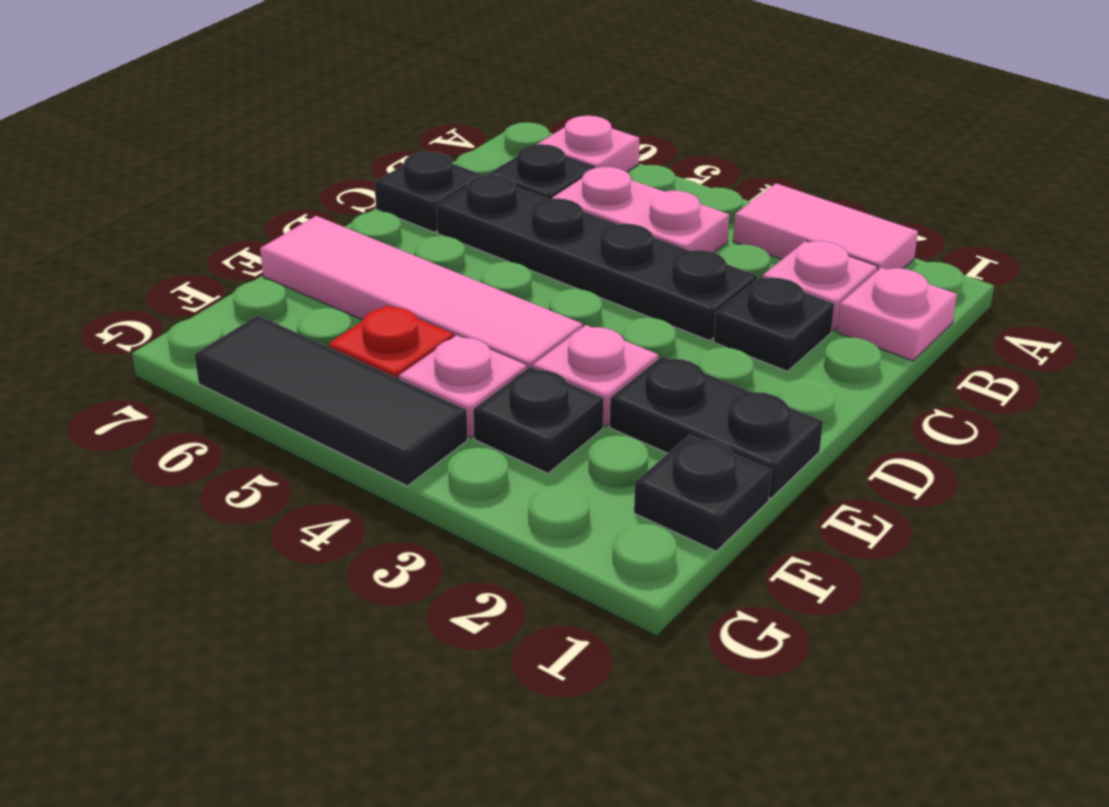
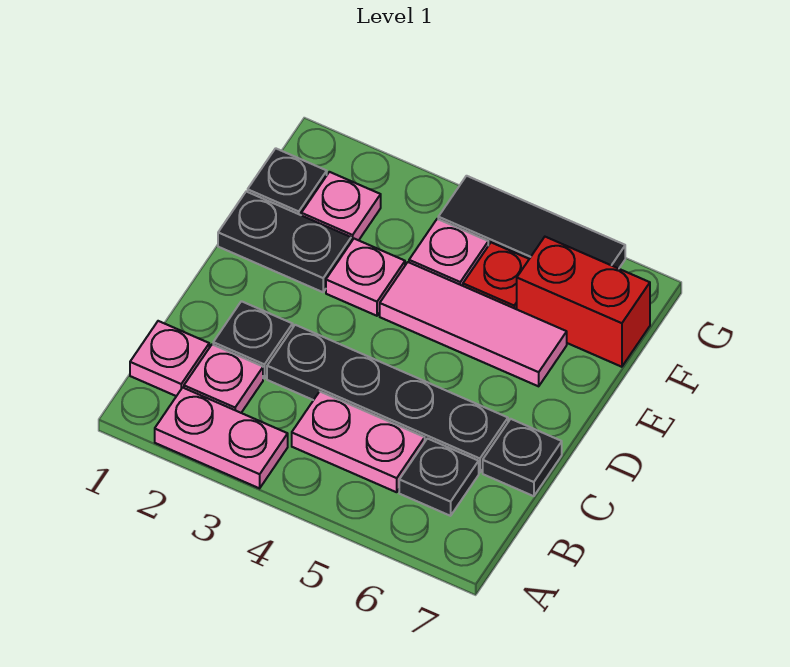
pink 1x2 tile [733,183,918,271] -> pink 1x2 plate [155,388,288,488]
pink 1x1 plate [537,116,639,172] -> pink 1x1 plate moved to [301,172,381,242]
pink 1x4 tile [260,216,582,369] -> pink 1x3 tile [380,262,567,386]
black 1x1 plate [473,367,604,473] -> none
none -> red 1x2 brick [517,237,650,367]

